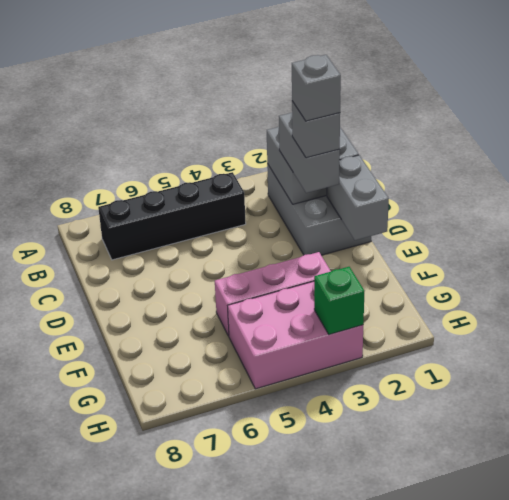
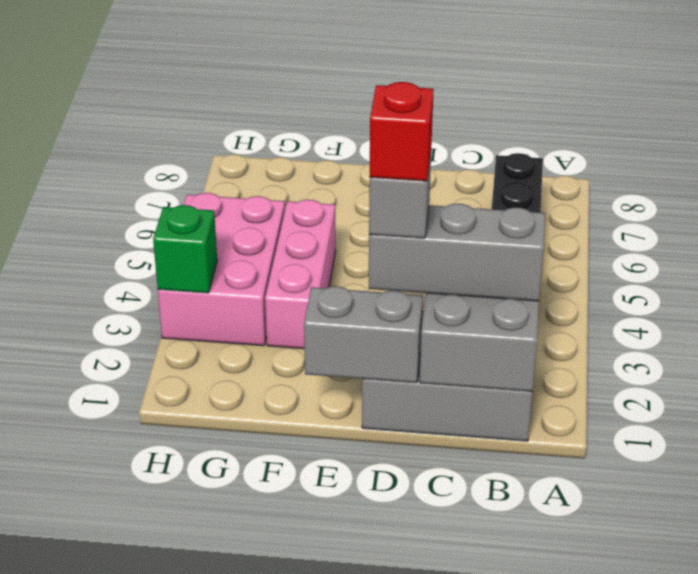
grey 1x2 brick [279,113,340,193] -> grey 1x3 brick [369,204,545,301]
grey 1x1 brick [292,55,341,121] -> red 1x1 brick [370,82,434,181]

